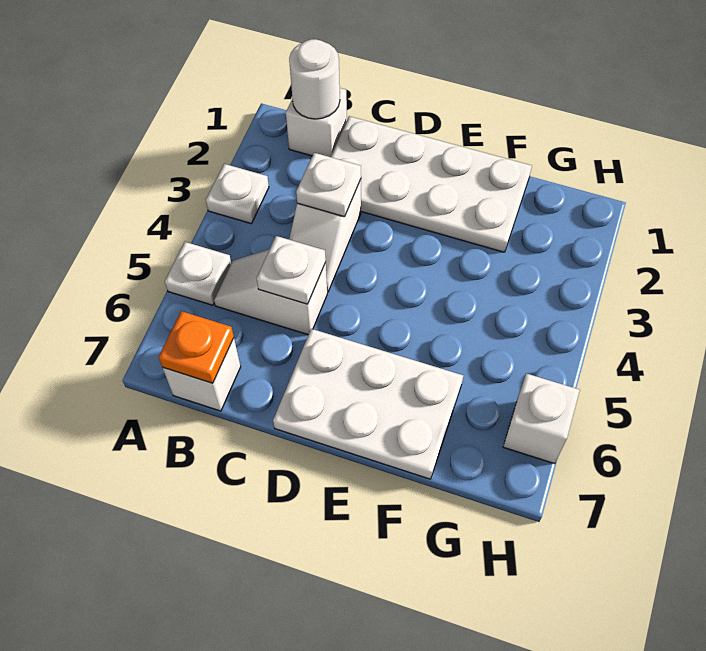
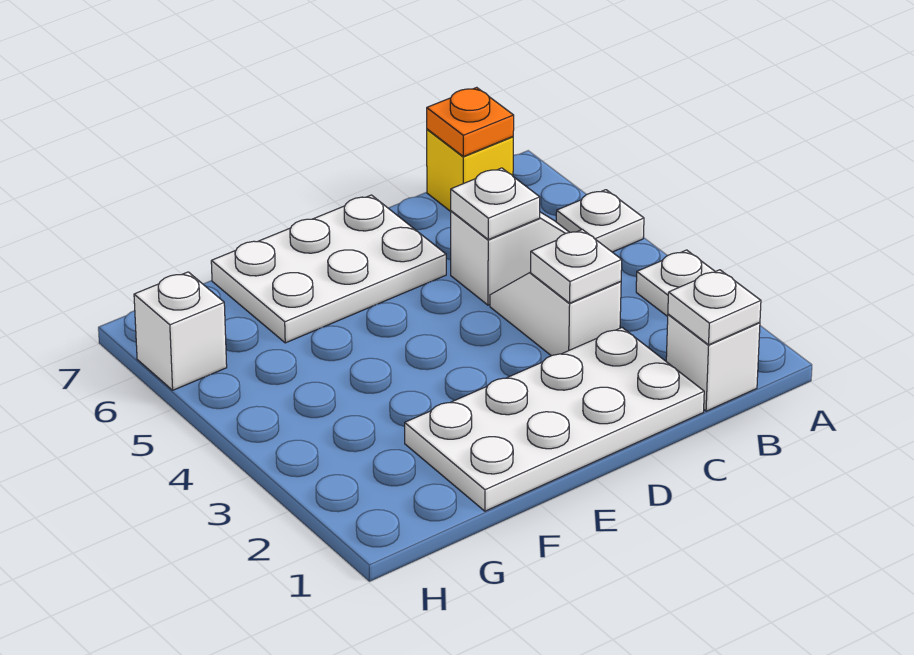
white 1x1 round brick [289,39,340,119] -> white 1x1 plate [668,270,761,345]
white 1x1 brick [163,338,241,411] -> yellow 1x1 brick [427,129,513,212]

